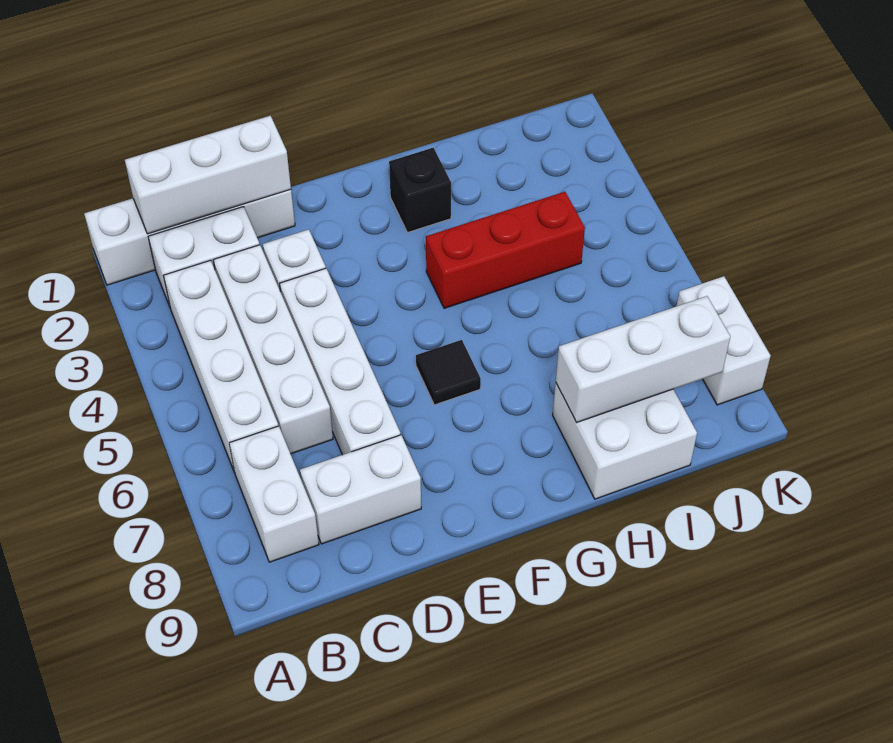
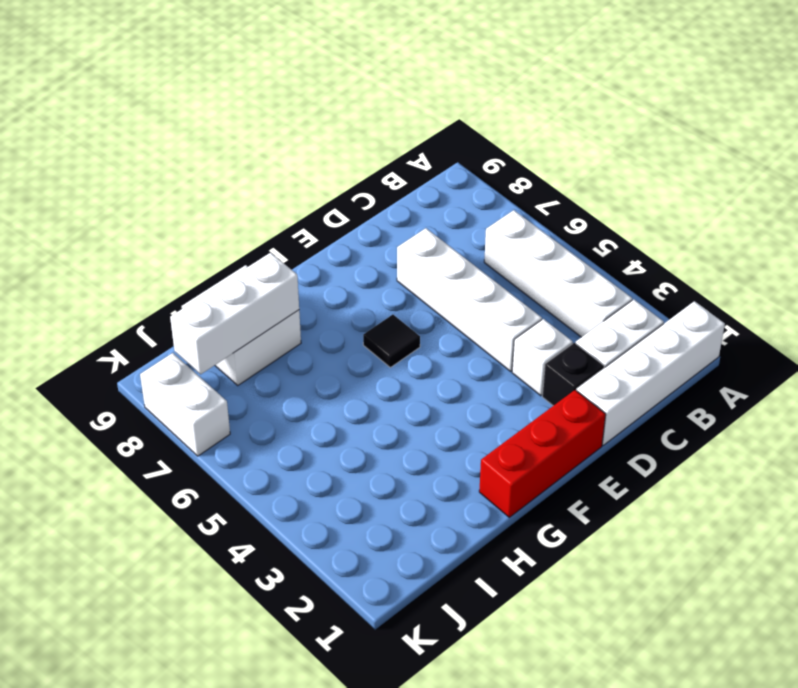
white 1x3 brick [125,116,291,234] -> none
white 1x2 brick [229,426,319,562] -> none
white 1x4 brick [213,245,333,454] -> none
white 1x2 brick [300,435,421,544] -> none
black 1x1 brick [389,148,451,233] -> black 1x1 brick moved to [542,343,604,406]
red 1x3 brick [426,192,585,308] -> red 1x3 brick moved to [479,390,606,517]

